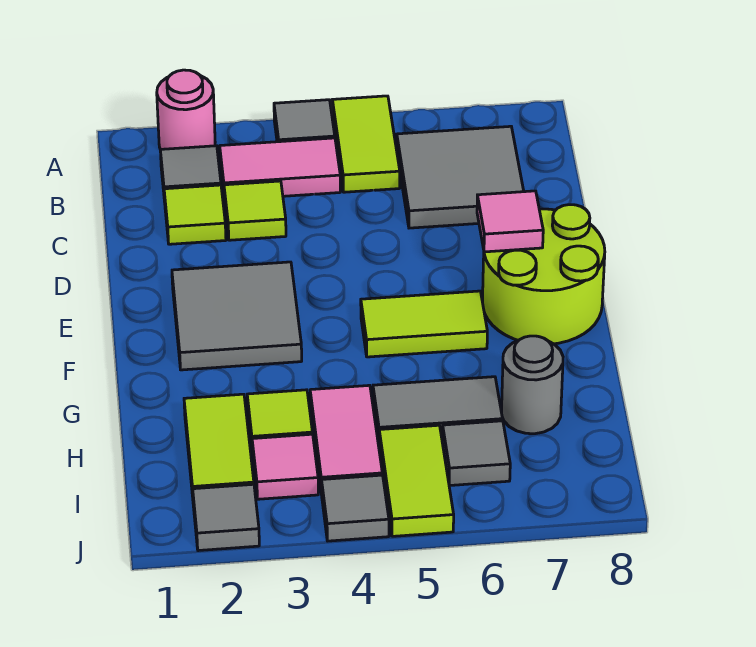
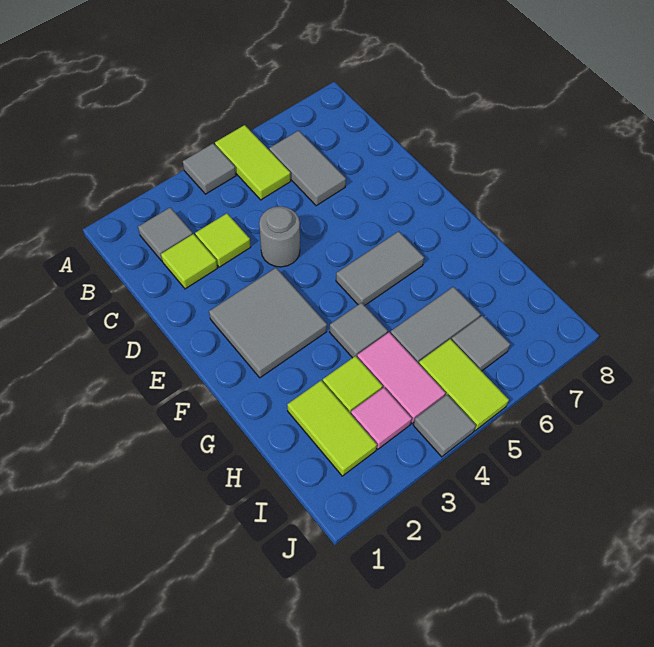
pink 1x1 round brick [157,70,215,149] -> none
pink 1x2 tile [220,138,340,200] -> none
grey 2x2 tile [397,126,524,228] -> grey 1x2 tile [269,131,346,206]
lime 2x2 round brick [483,205,605,344] -> none
pink 1x1 tile [477,191,543,252] -> none
lime 1x2 tile [361,291,487,357] -> grey 1x2 tile [336,231,424,306]
grey 1x1 round brick [501,336,563,434] -> grey 1x1 round brick moved to [259,206,300,267]
grey 1x1 tile [193,484,259,551] -> grey 1x1 tile moved to [330,303,388,358]

